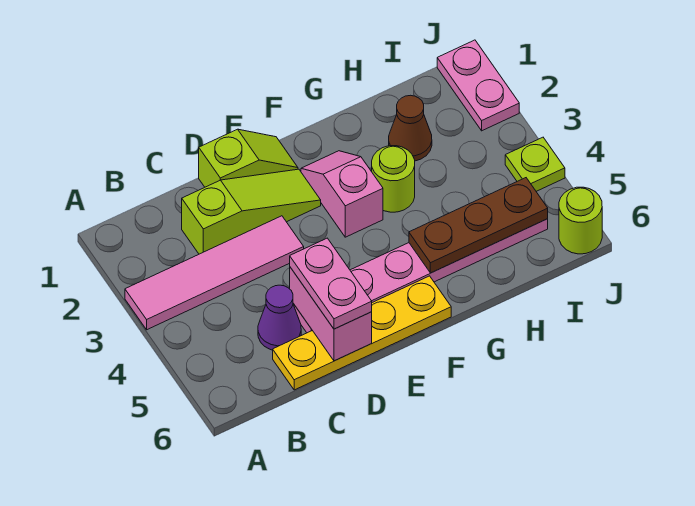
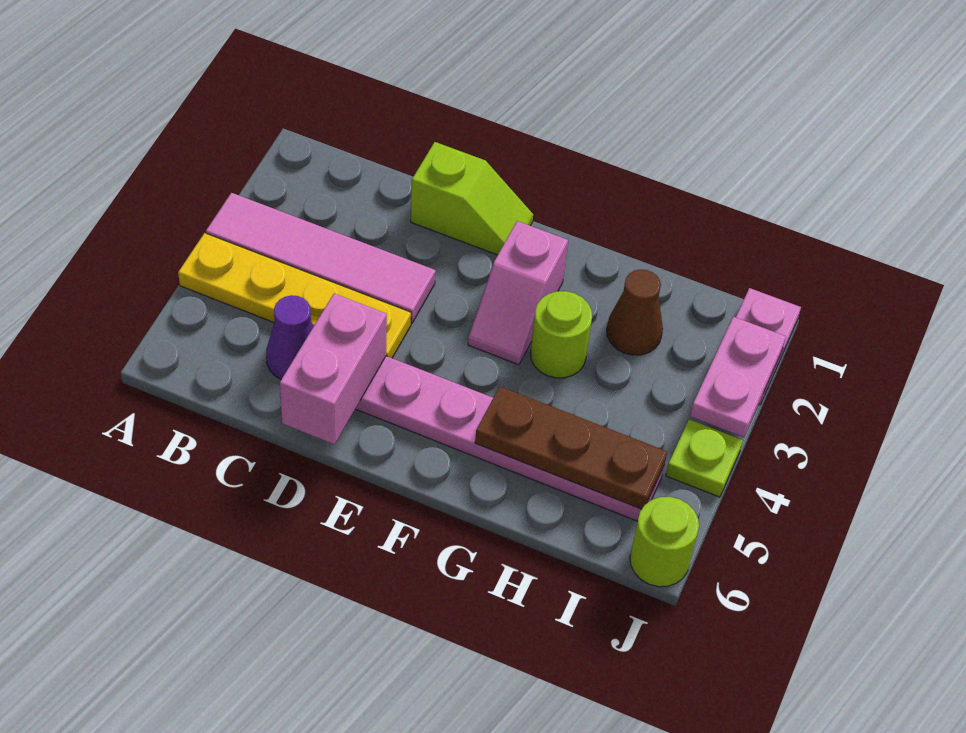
lime 1x3 slope [182,169,321,254] -> none
yellow 1x4 plate [273,276,451,390] -> yellow 1x4 plate moved to [178,233,411,358]
pink 1x2 plate [290,238,372,329] -> pink 1x2 plate moved to [690,317,786,437]
pink 1x2 slope [301,151,383,237] -> pink 1x2 slope turned to [468,221,568,365]

